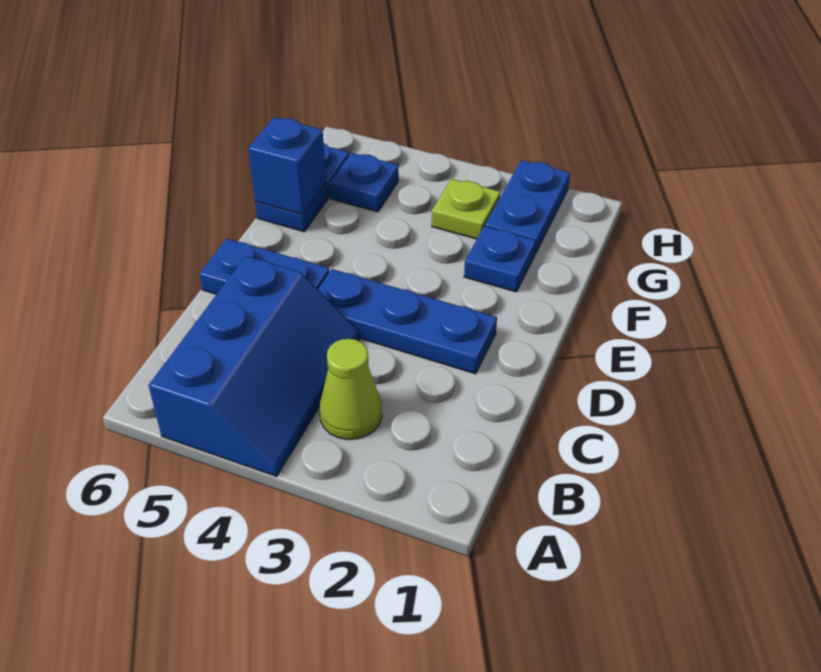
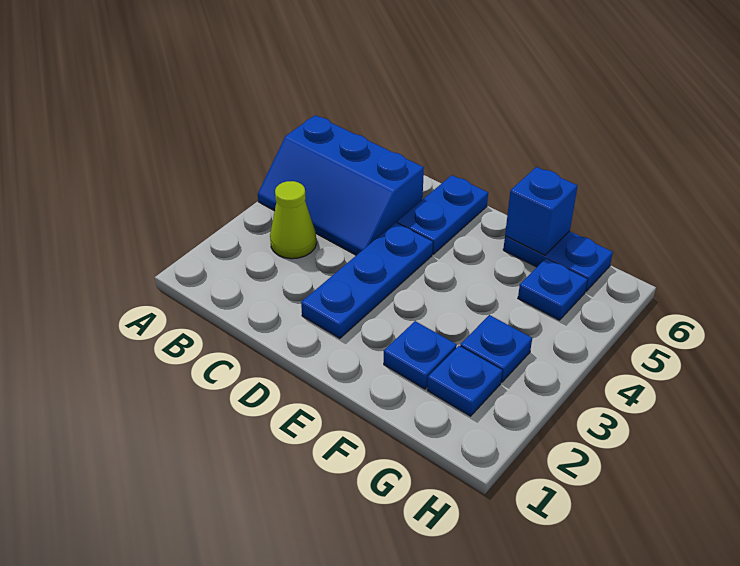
blue 1x2 plate [485,160,570,254] -> blue 1x1 plate [427,346,502,416]
lime 1x1 plate [432,179,501,239] -> blue 1x1 plate [460,315,532,382]

